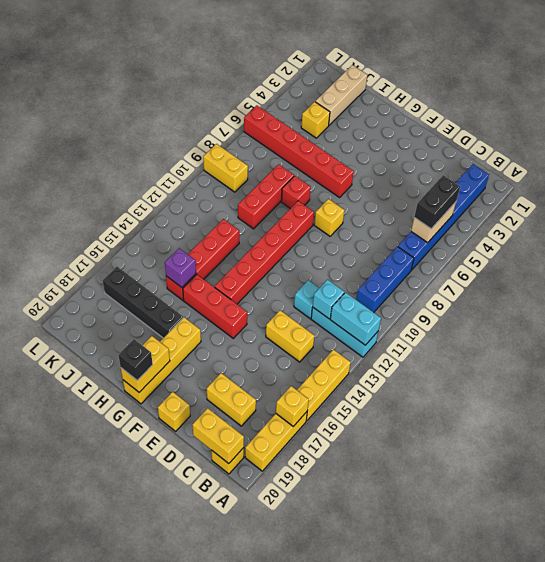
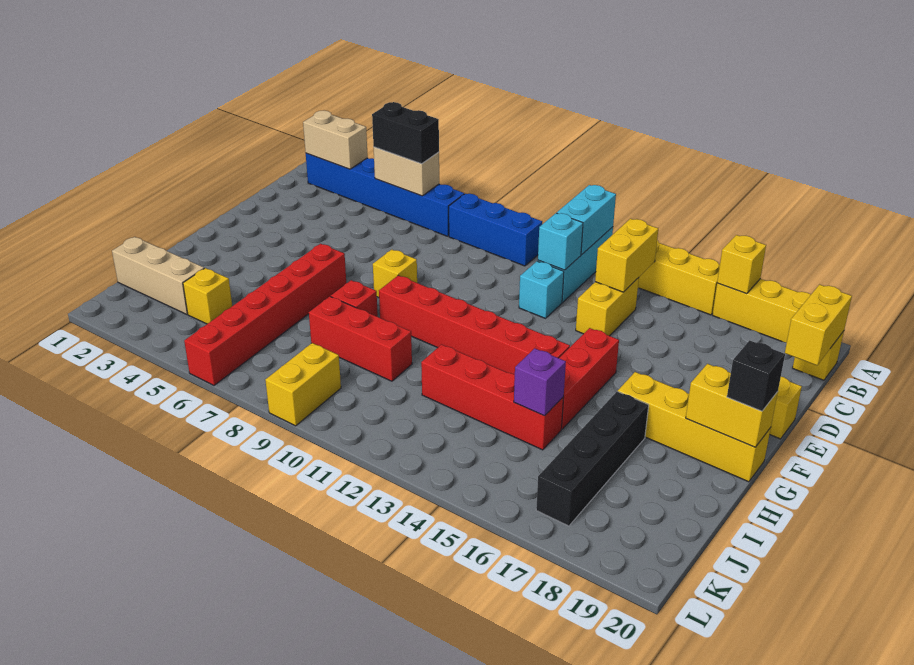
none -> tan 1x2 brick [303,111,368,169]
yellow 1x2 brick [207,373,256,426] -> yellow 1x2 brick moved to [595,219,658,292]

